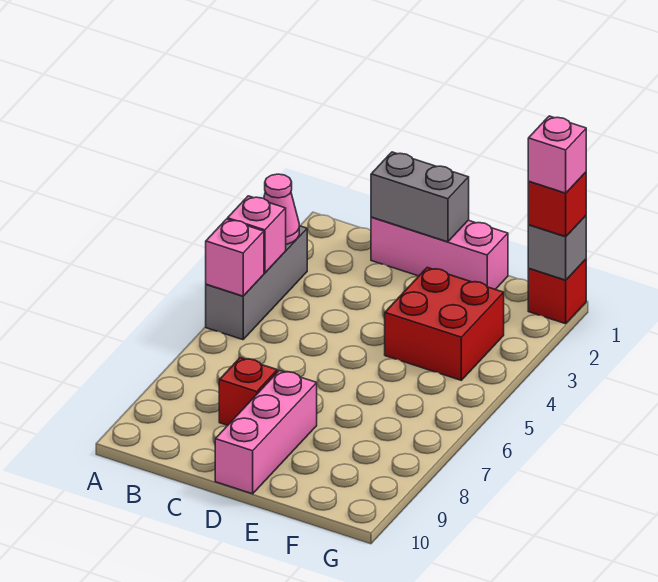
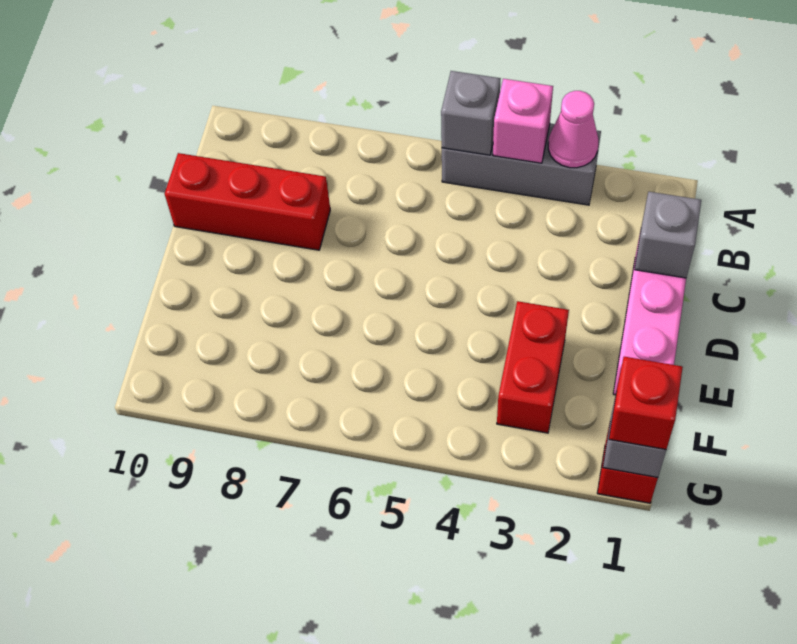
pink 1x1 brick [206,219,264,296] -> grey 1x1 brick [441,71,501,155]
grey 1x2 brick [371,152,469,242] -> grey 1x1 brick [635,192,701,278]
red 1x1 brick [219,358,277,425] -> red 1x3 brick [165,153,330,250]
pink 1x3 brick [215,370,317,494] -> none
red 2x2 brick [385,267,504,380] -> red 1x2 brick [497,301,569,433]
pink 1x1 brick [528,116,586,193] -> none

